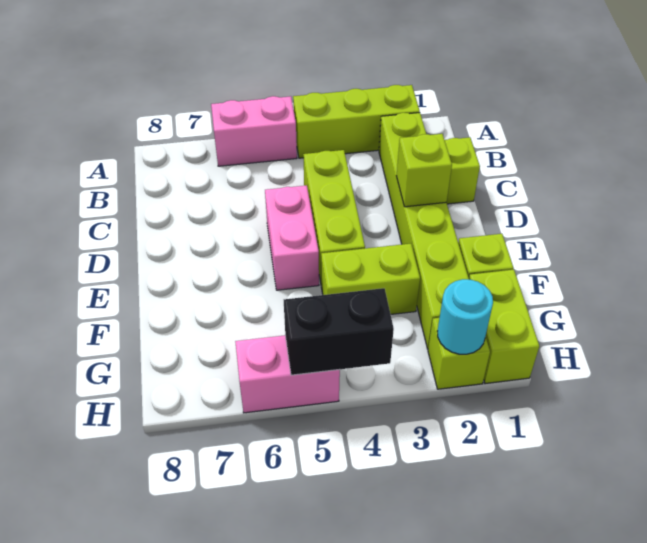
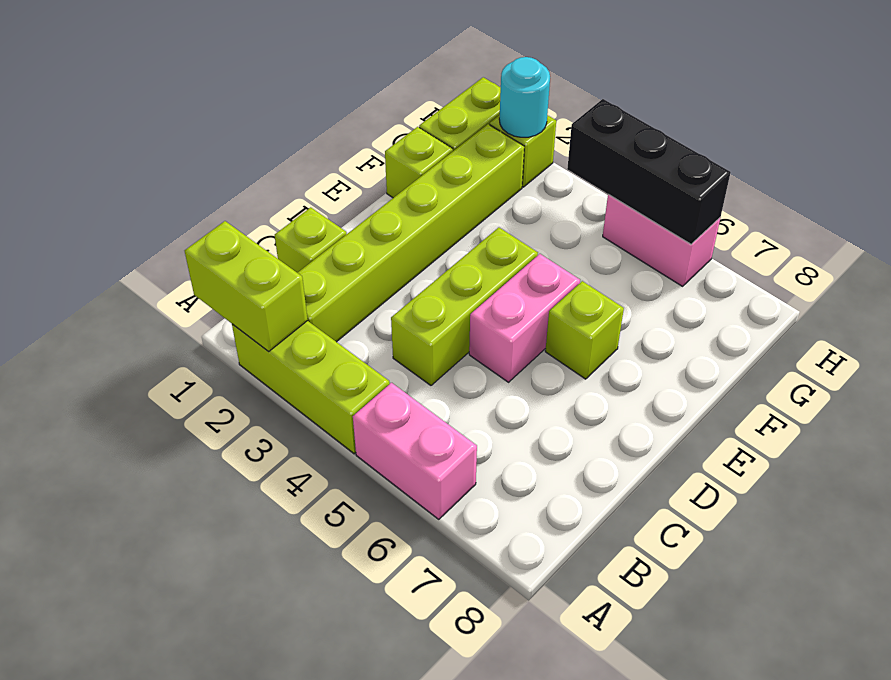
lime 1x1 brick [396,134,452,207] -> lime 1x1 brick moved to [545,281,624,379]
lime 1x2 brick [321,244,420,314] -> lime 1x2 brick moved to [185,221,308,352]
black 1x2 brick [284,288,394,375] -> black 1x3 brick [567,99,731,244]

